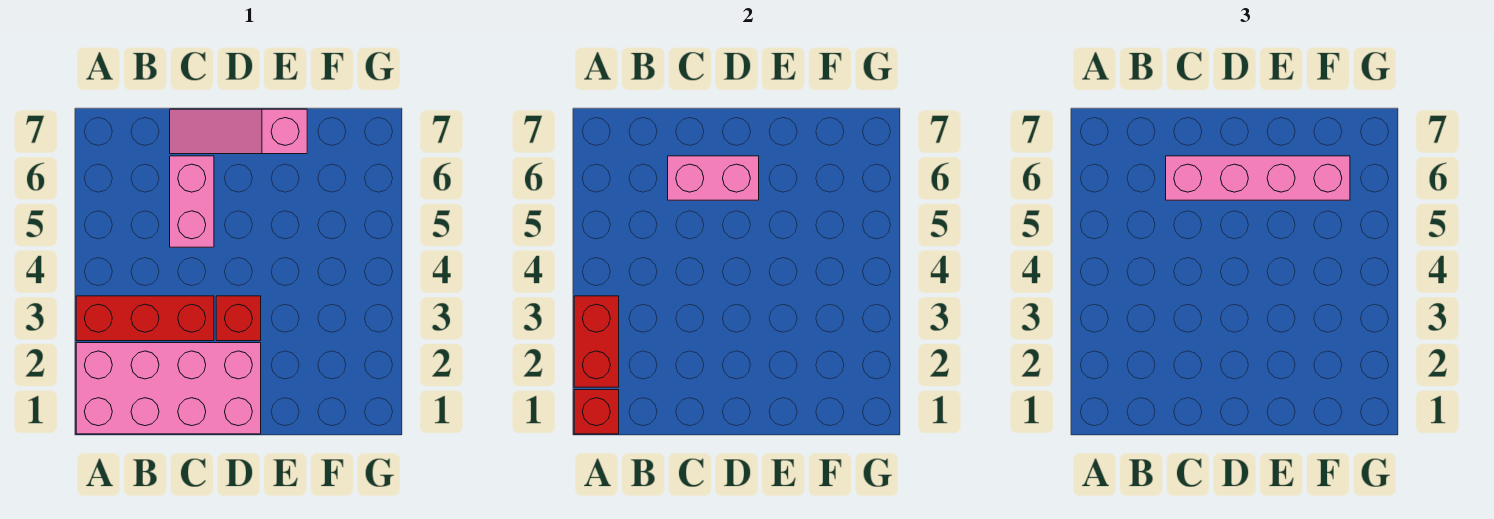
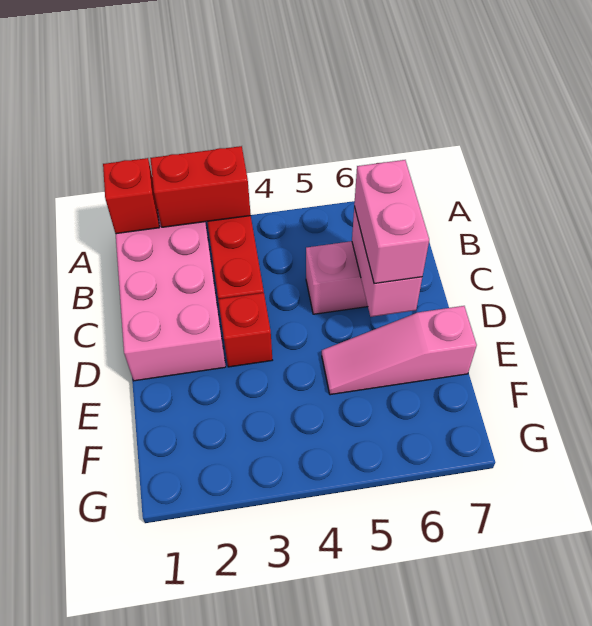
pink 1x4 brick [1166,156,1350,200] -> pink 1x2 brick [354,160,429,284]
pink 1x3 slope [170,109,307,154] -> pink 1x3 slope turned to [322,306,477,395]

